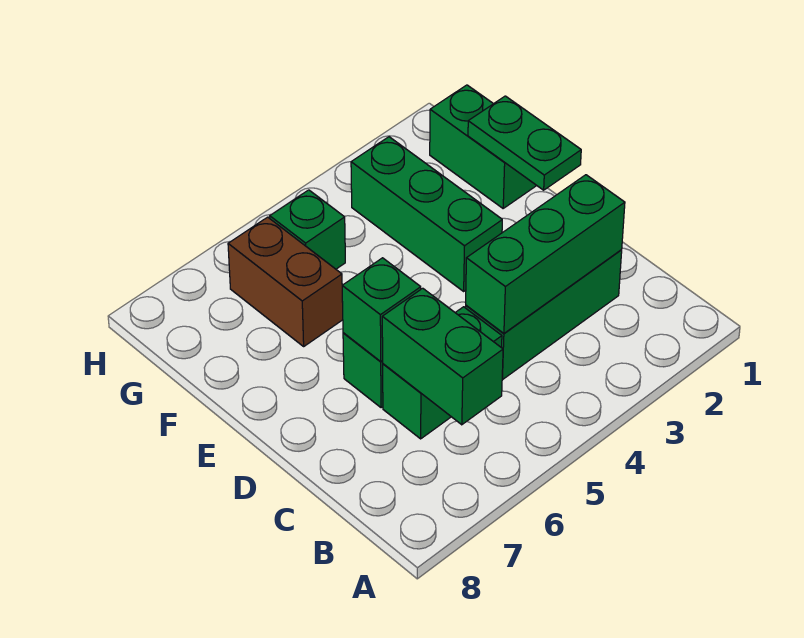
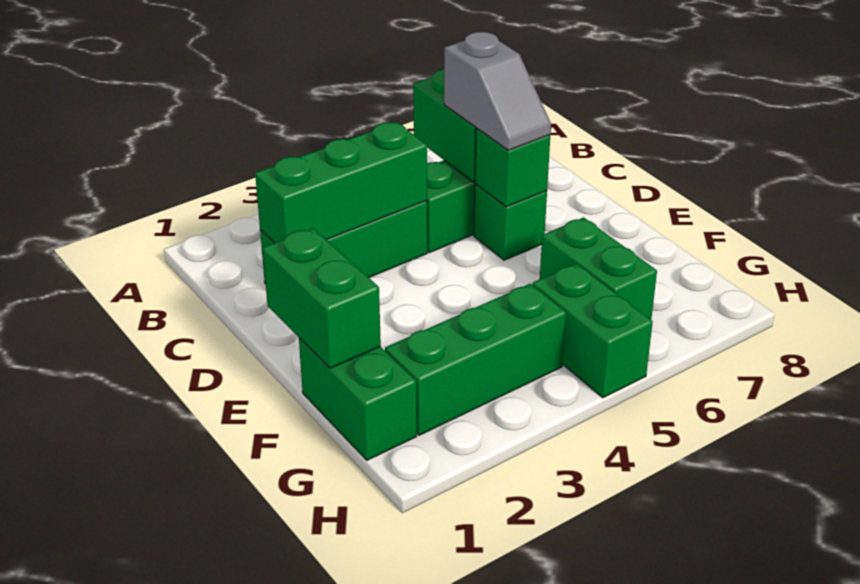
none -> grey 1x2 slope [444,32,551,150]
green 1x2 plate [468,96,581,190] -> green 1x2 brick [263,228,381,368]
green 1x3 brick [351,137,502,291] -> green 1x3 brick turned to [385,284,566,435]
brown 1x2 brick [228,217,343,346] -> green 1x2 brick [540,218,657,320]
green 1x1 brick [270,190,345,269] -> green 1x2 brick [533,263,653,398]

